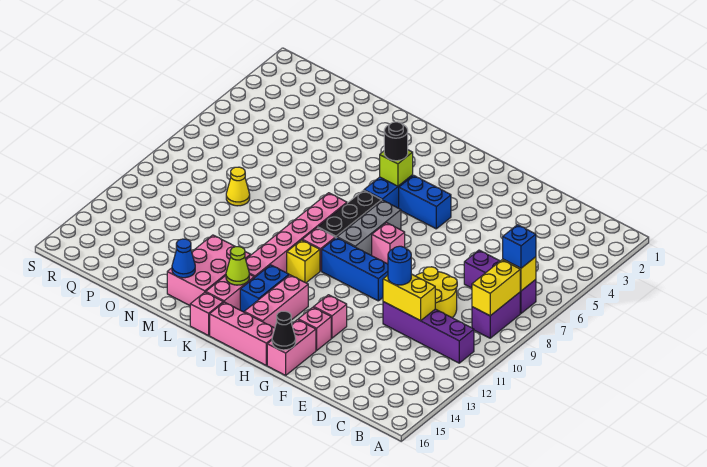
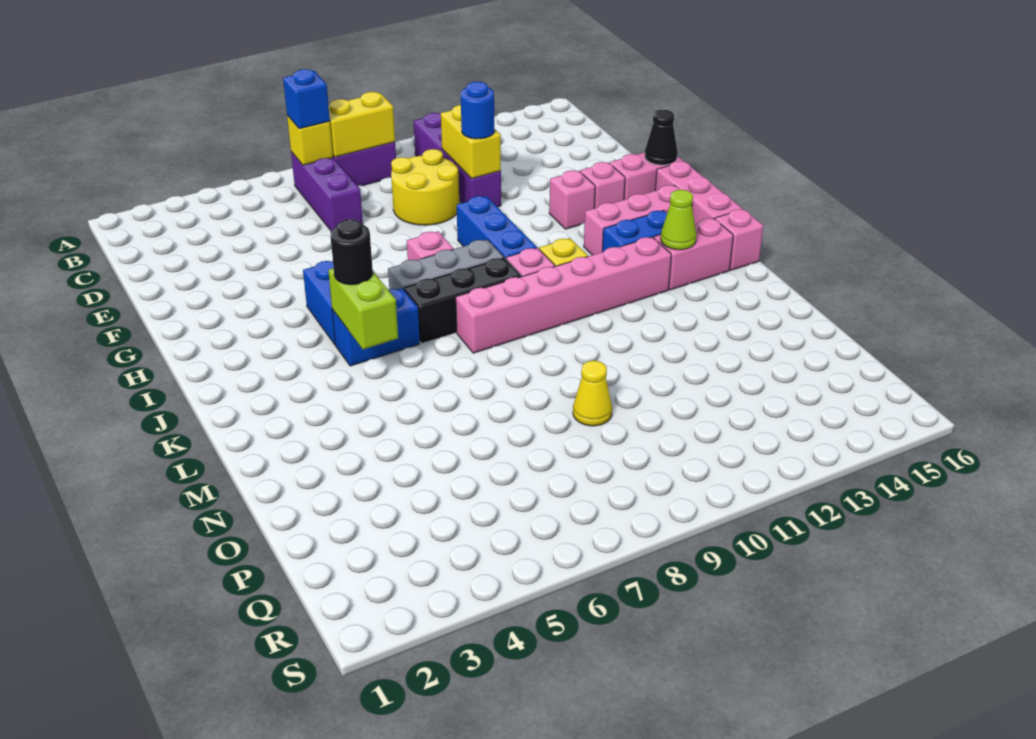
lime 1x1 brick [380,150,413,186] -> lime 1x2 brick [328,268,398,349]
pink 2x3 brick [167,235,250,305] -> none
blue 1x1 cone [172,239,195,278] -> none

